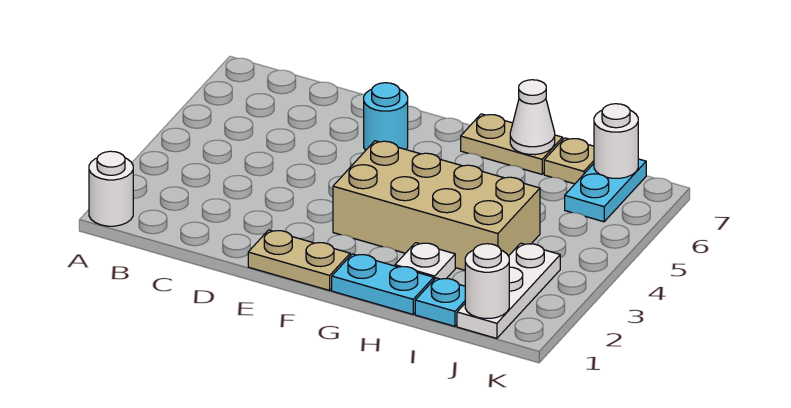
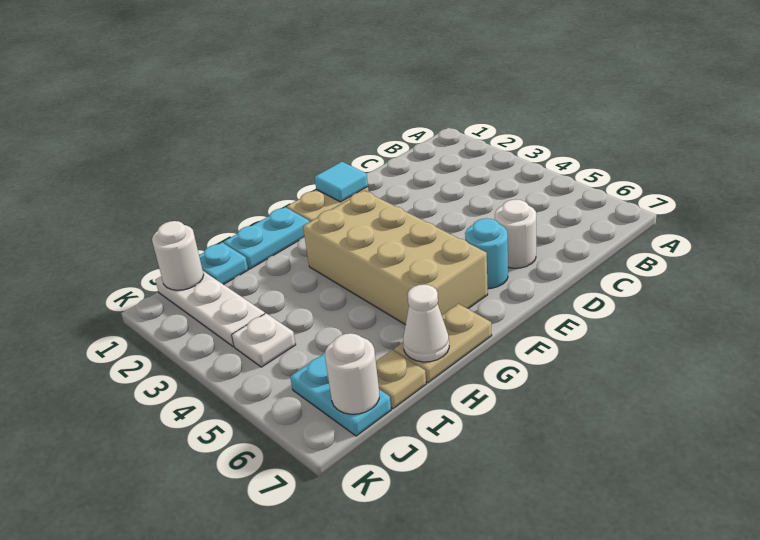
white 1x1 round brick [89,151,133,226] -> white 1x1 round brick moved to [495,200,536,268]
none -> cyan 1x1 tile [315,162,368,202]
tan 2x4 brick [333,141,540,270] -> tan 2x4 brick turned to [303,191,488,325]
white 1x1 plate [395,243,455,279] -> white 1x1 plate moved to [232,313,296,367]

